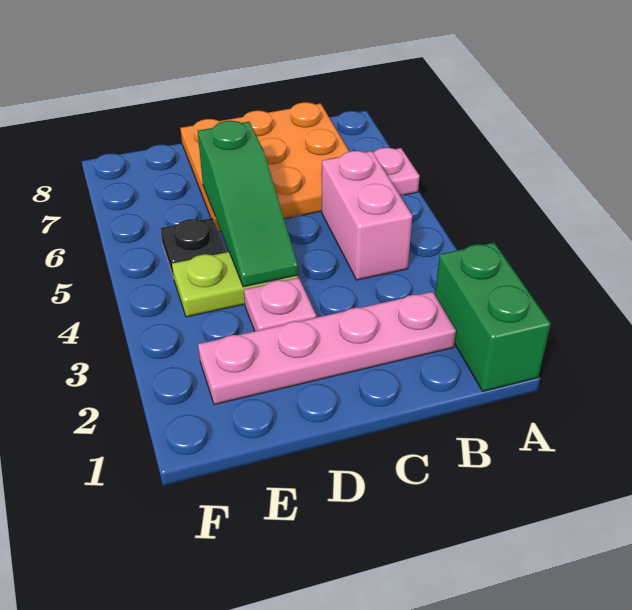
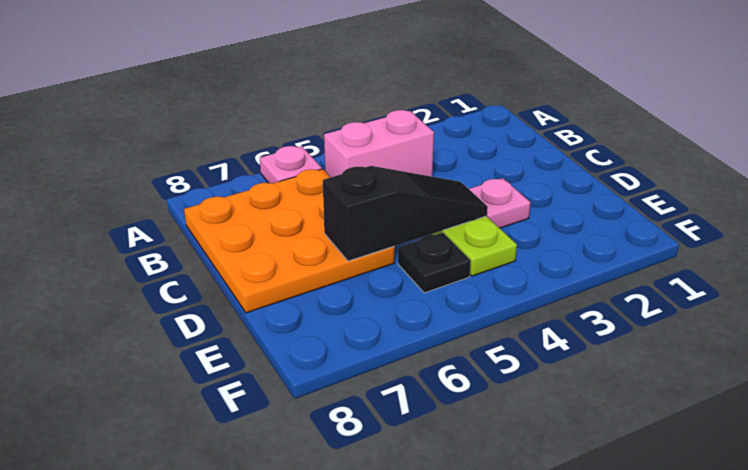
green 1x2 brick [435,243,551,391] -> none
pink 1x4 plate [198,292,456,405] -> none
green 1x3 slope [198,121,298,287] -> black 1x3 slope [323,166,488,261]

